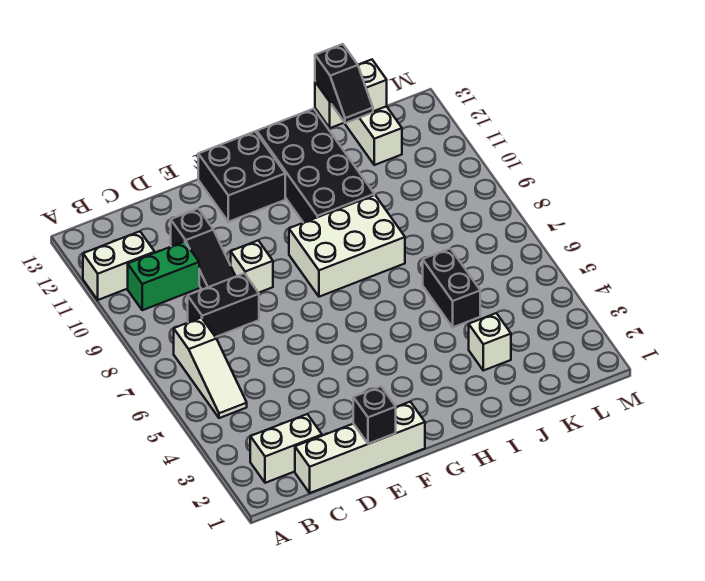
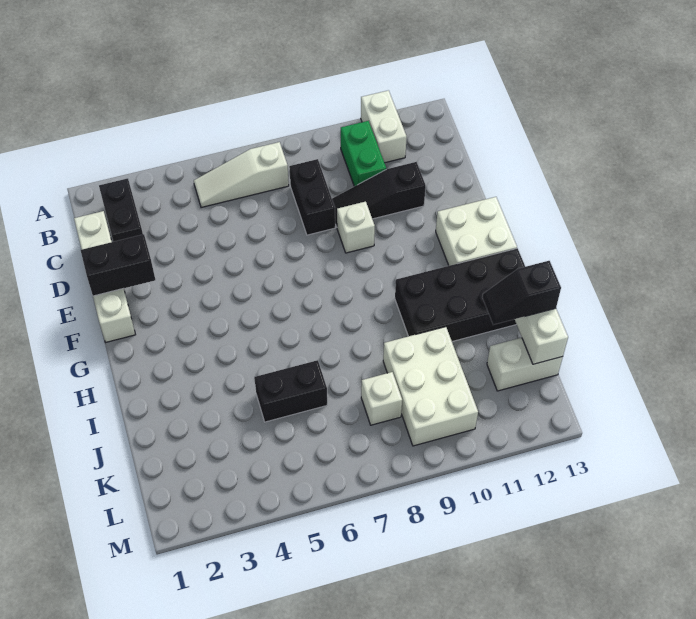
white 1x2 brick [250,414,322,483] -> black 1x2 brick [99,178,143,242]
black 1x1 brick [353,386,396,444] -> black 1x2 brick [81,234,155,296]
black 2x2 brick [198,132,285,222] -> white 2x2 brick [436,197,517,266]
white 2x3 brick [289,195,405,297] -> white 2x3 brick moved to [383,327,478,446]
white 1x1 brick [469,313,511,371] -> white 1x1 brick moved to [361,372,402,425]

